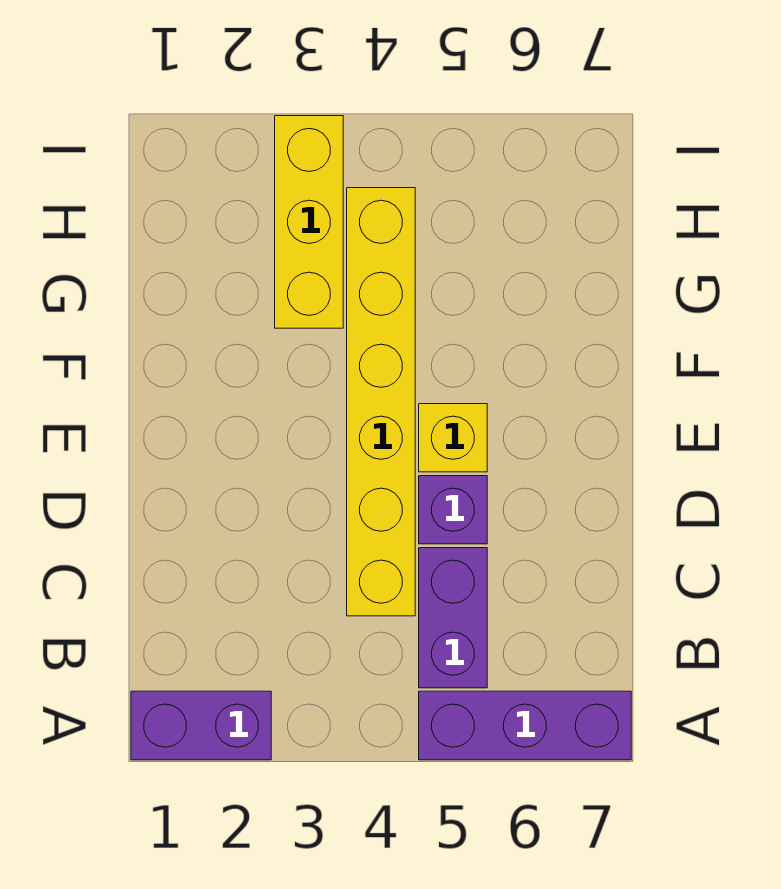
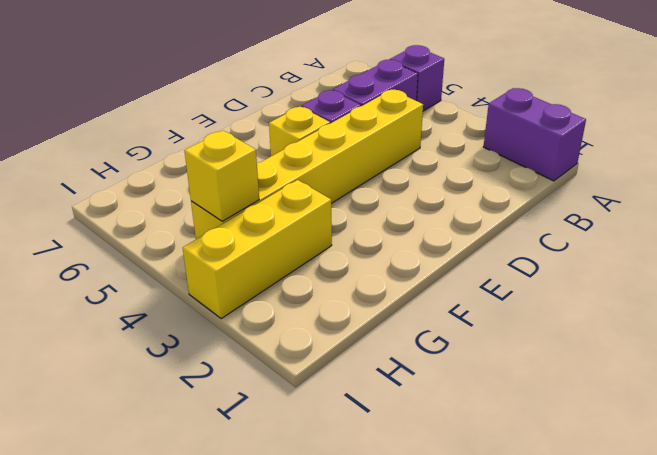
purple 1x3 brick [419,691,631,760] -> purple 1x1 brick [389,45,444,111]
none -> yellow 1x1 brick [185,131,259,221]

